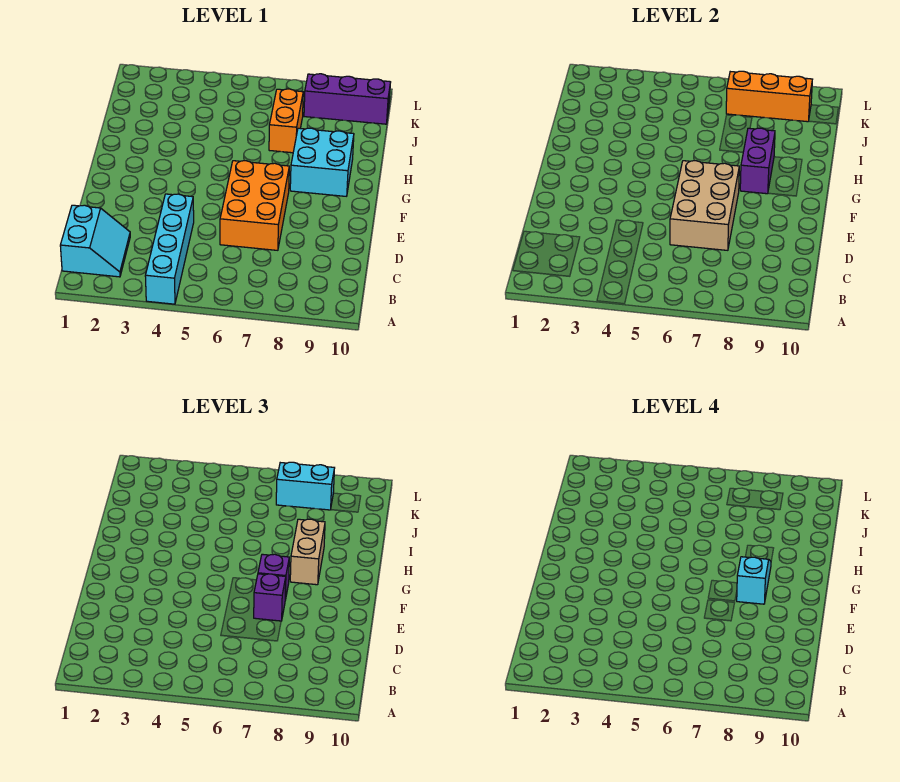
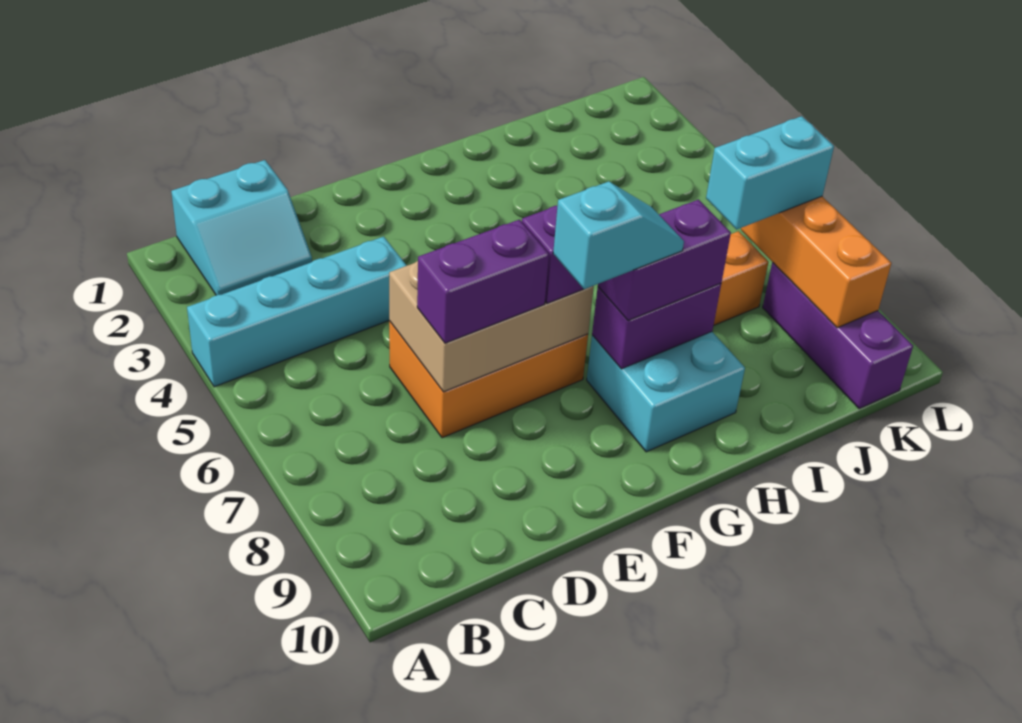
purple 1x1 brick [254,574,286,621] -> purple 1x2 brick [417,220,549,343]
tan 1x2 brick [290,519,325,585] -> purple 1x2 brick [598,200,731,321]
cyan 1x2 brick [276,462,334,510] -> cyan 1x2 brick turned to [706,116,834,229]

